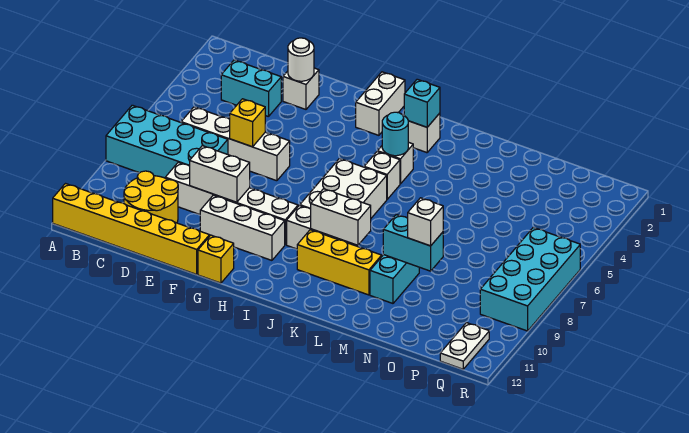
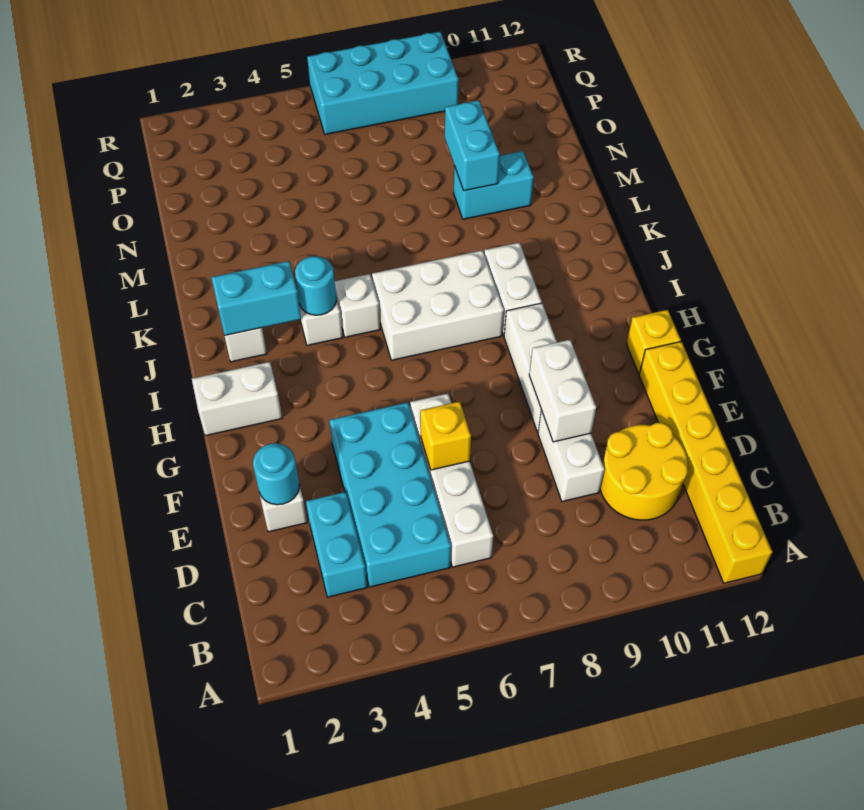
cyan 2x4 brick [106,105,228,178] -> cyan 2x4 brick moved to [329,402,451,587]
white 1x1 round brick [288,38,314,81] -> cyan 1x1 round brick [253,443,299,505]
white 1x3 brick [200,195,285,260] -> none
cyan 1x1 brick [404,79,440,127] -> cyan 1x2 brick [211,261,301,335]
white 1x2 brick [311,189,371,245] -> none
yellow 1x3 brick [297,230,382,295] -> none
white 1x1 brick [408,198,443,246] -> none
white 1x2 plate [440,323,489,369] -> none

